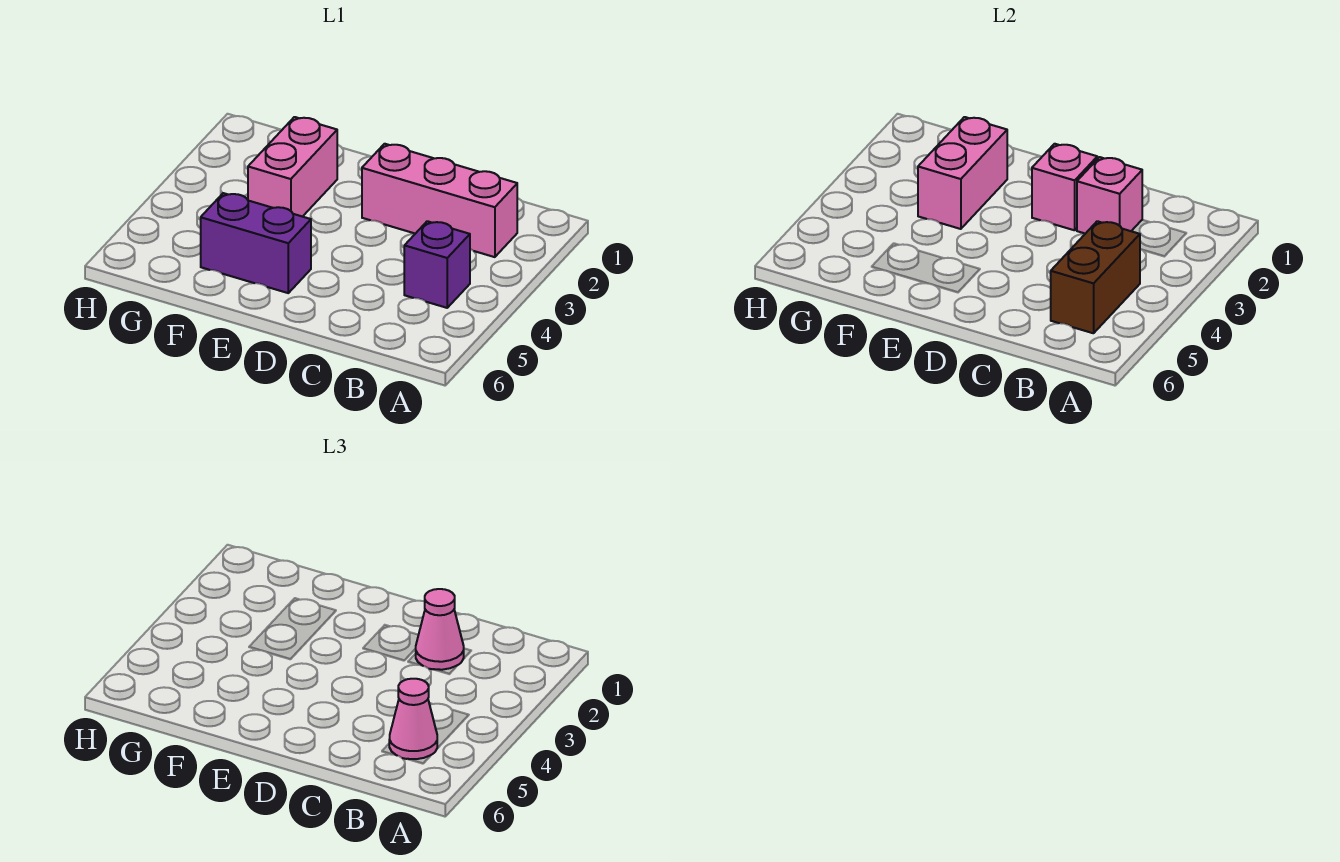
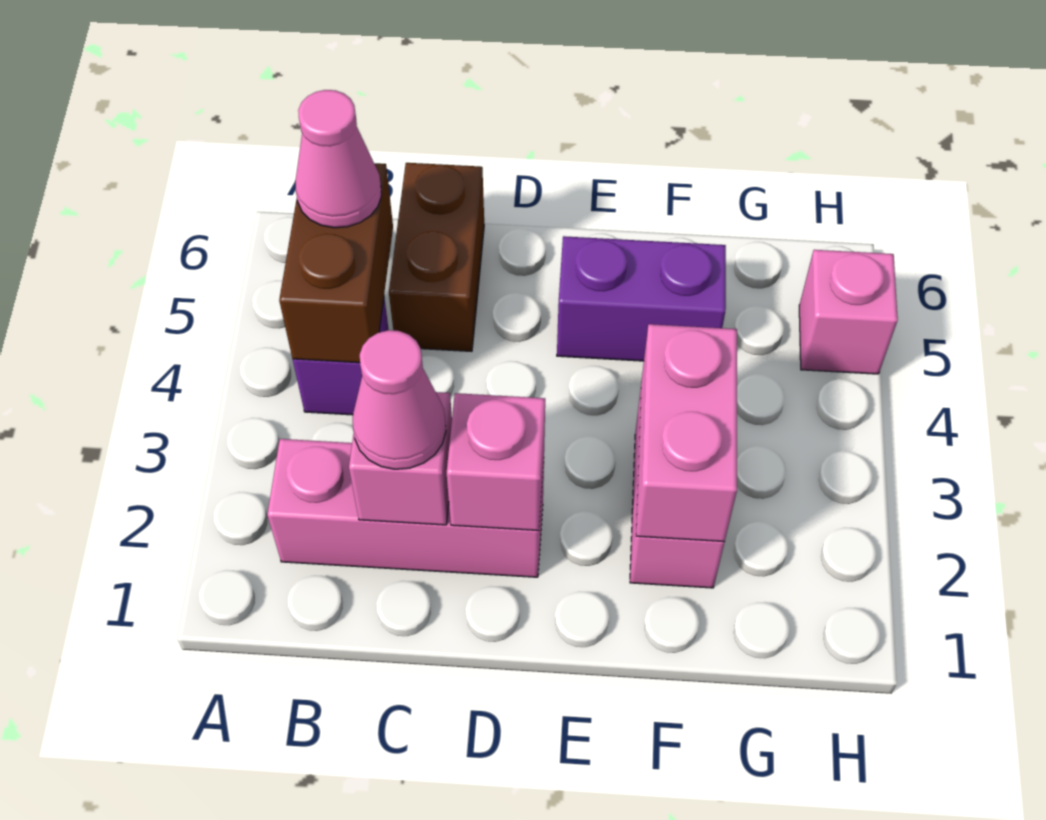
none -> brown 1x2 brick [389,163,484,351]
none -> pink 1x1 brick [799,250,898,374]

